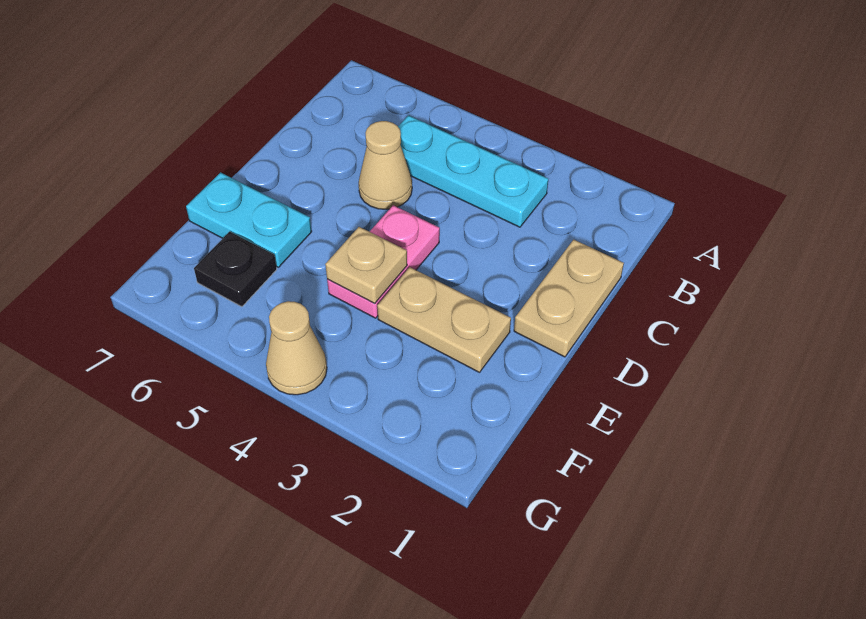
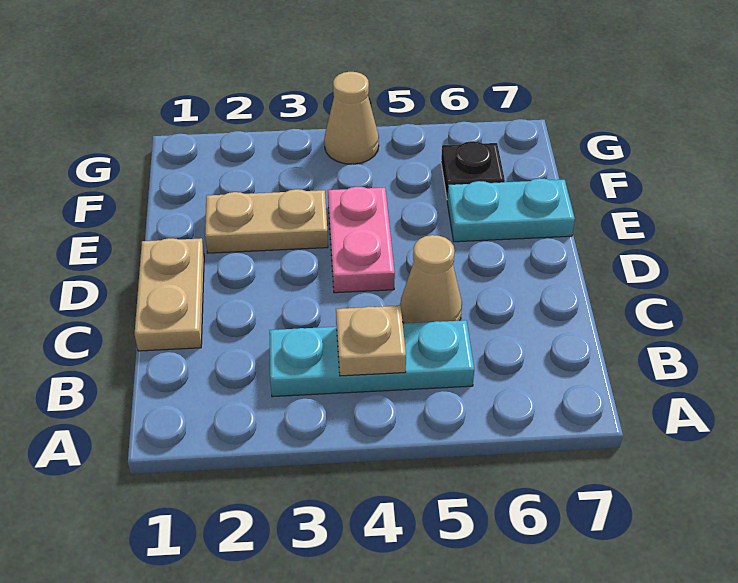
tan 1x1 plate [325,227,407,303] -> tan 1x1 plate moved to [336,306,406,376]

